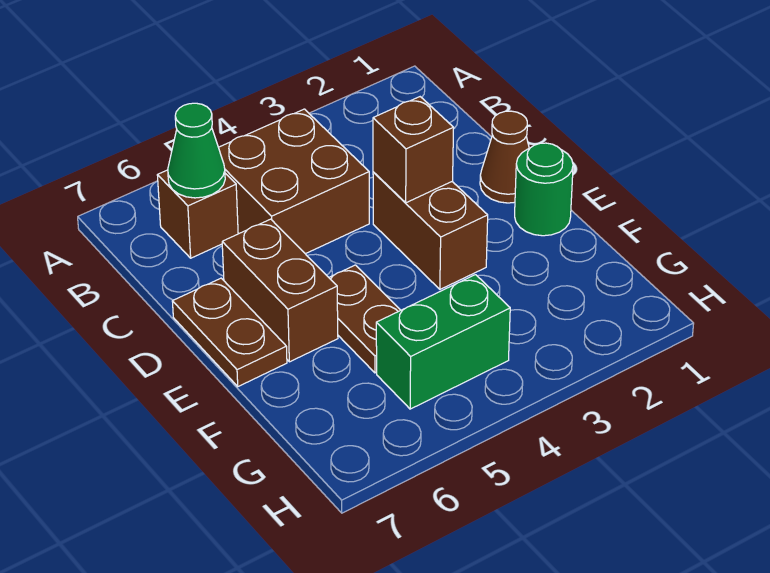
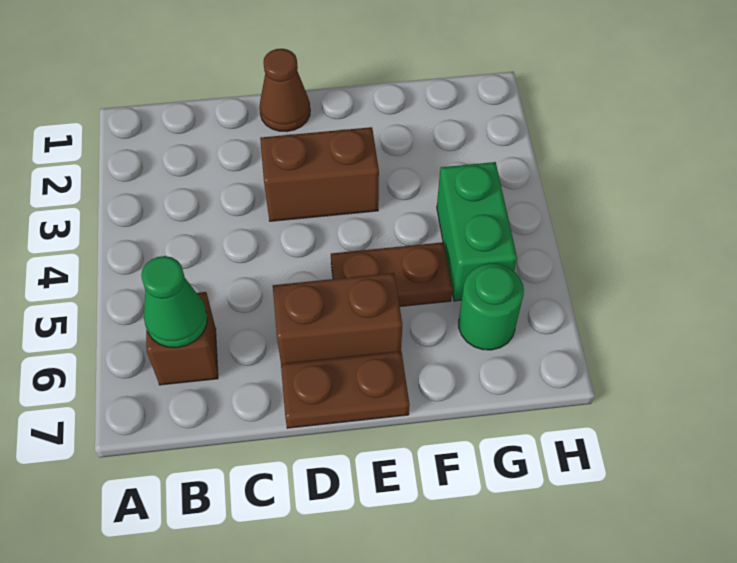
brown 2x2 brick [219,109,369,254] -> none
brown 1x1 brick [373,97,454,203] -> none
green 1x1 round brick [515,143,573,236] -> green 1x1 round brick moved to [459,263,524,350]

